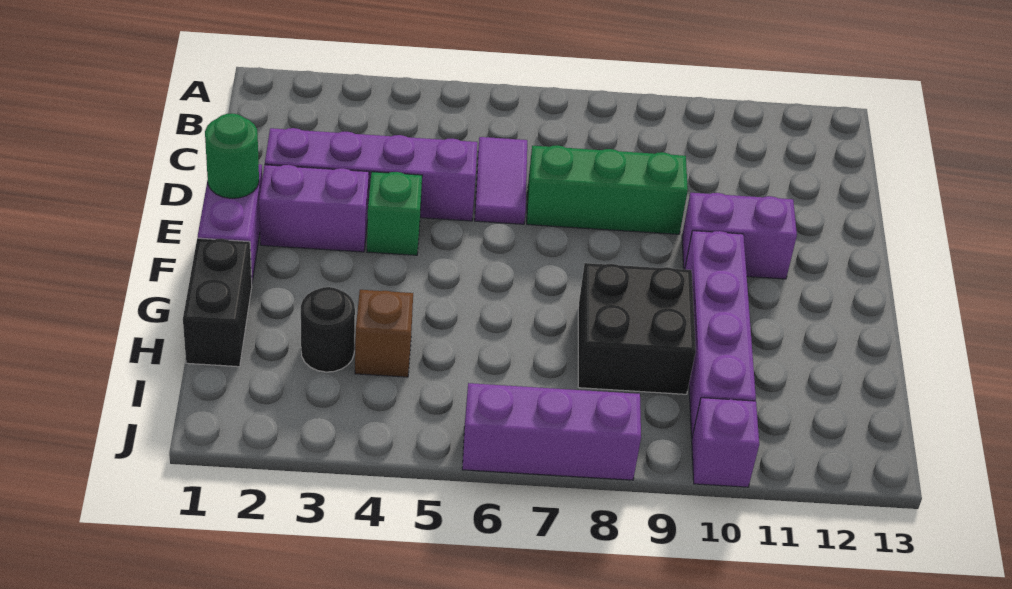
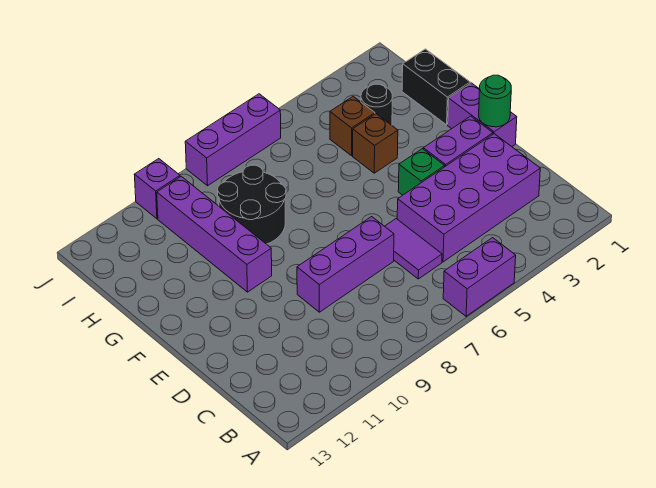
purple 1x4 brick [265,128,477,221] -> purple 2x4 brick [397,134,540,262]
green 1x3 brick [527,145,688,234] -> purple 1x3 brick [297,217,394,312]
purple 1x2 brick [682,193,797,279] -> purple 1x2 brick moved to [443,238,516,316]
none -> brown 1x1 brick [353,114,398,173]
black 2x2 brick [578,263,696,394] -> black 2x2 round brick [218,165,286,244]

